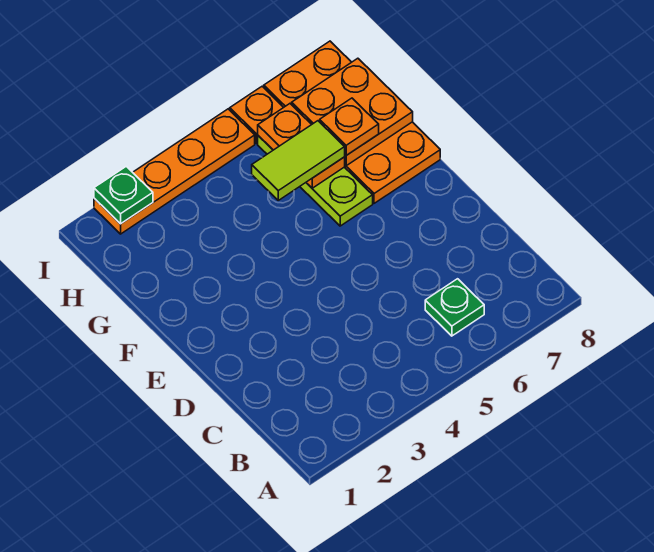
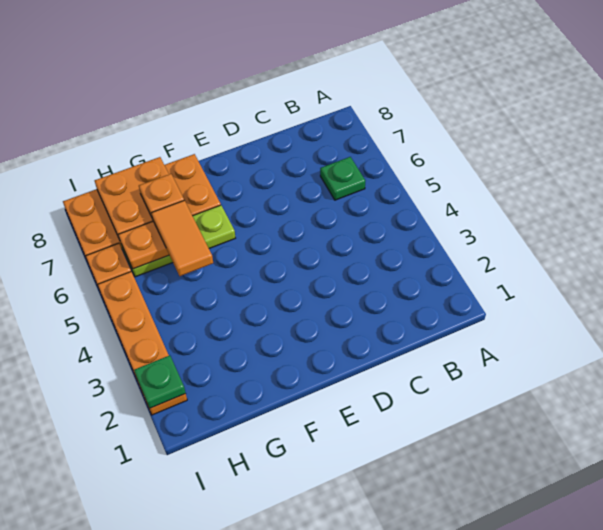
lime 1x2 tile [252,121,345,200] -> orange 1x2 tile [152,200,213,276]

